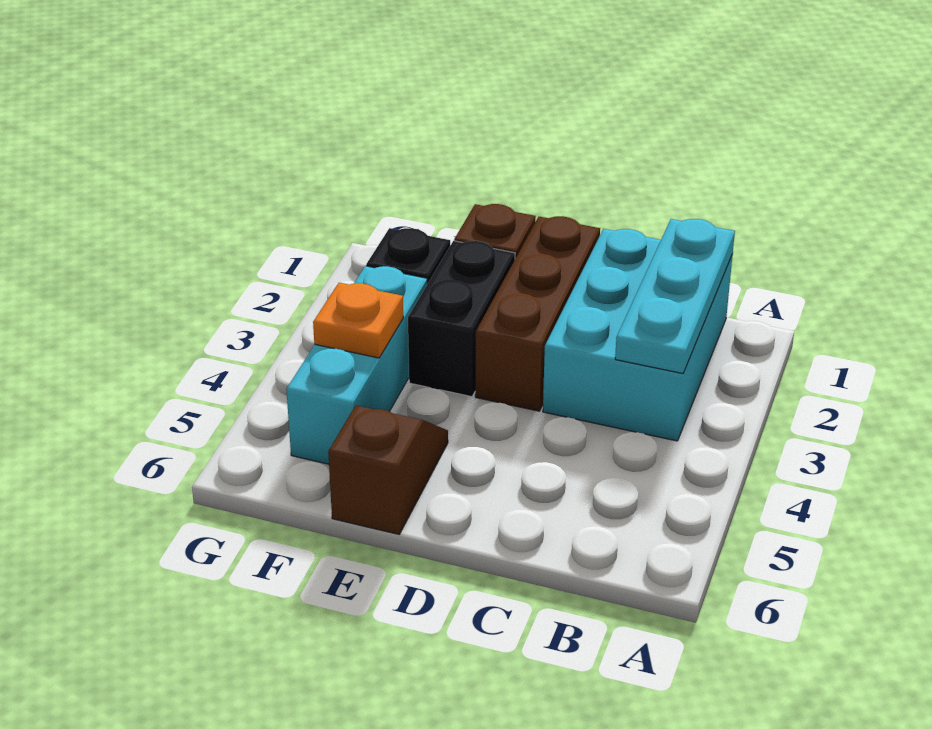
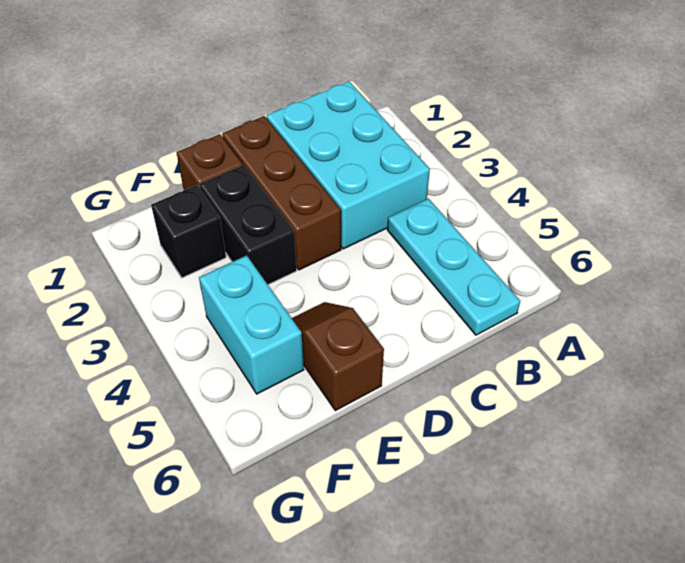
cyan 1x3 plate [615,219,735,374] -> cyan 1x3 plate moved to [387,199,520,335]
cyan 1x3 brick [286,266,427,464] -> cyan 1x2 brick [199,255,304,394]
orange 1x1 plate [313,283,403,358] -> none

